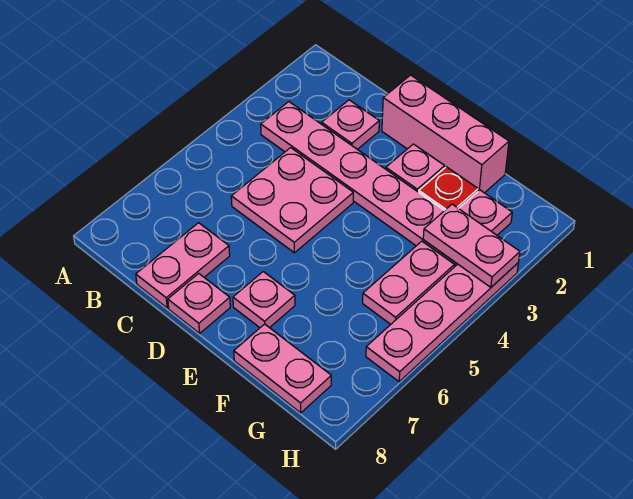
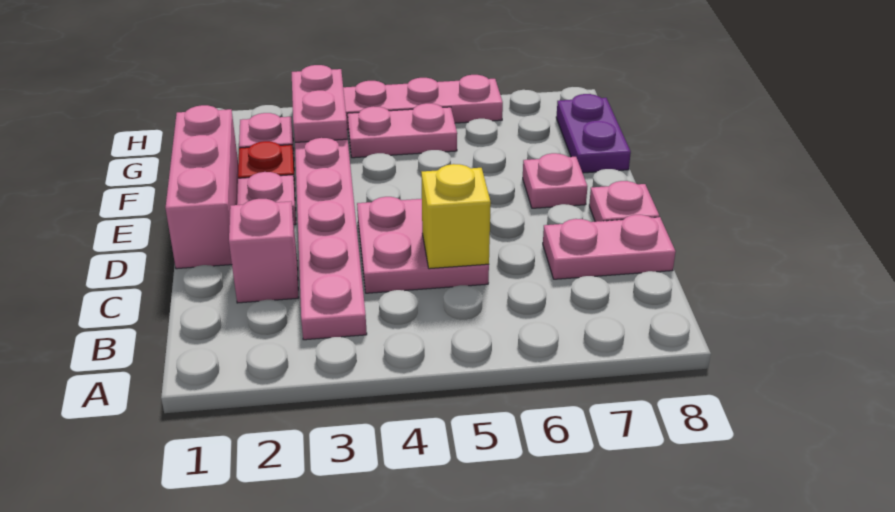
pink 1x1 plate [322,100,379,149] -> pink 1x1 brick [229,199,299,303]
none -> yellow 1x1 brick [421,164,491,269]
pink 1x2 plate [234,324,331,413] -> purple 1x2 plate [556,94,631,173]

